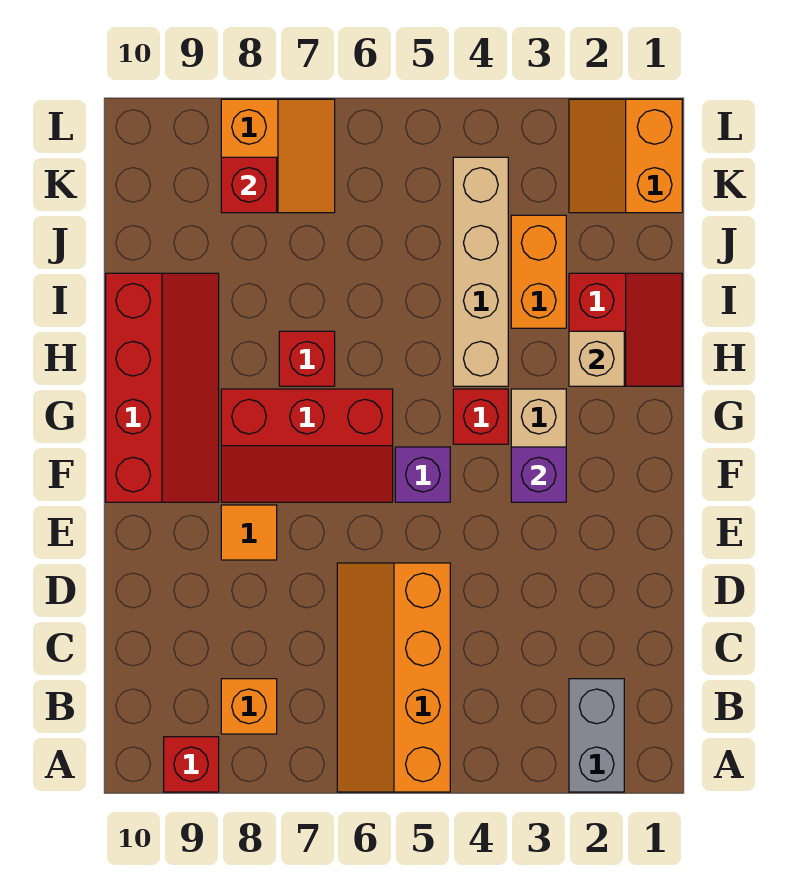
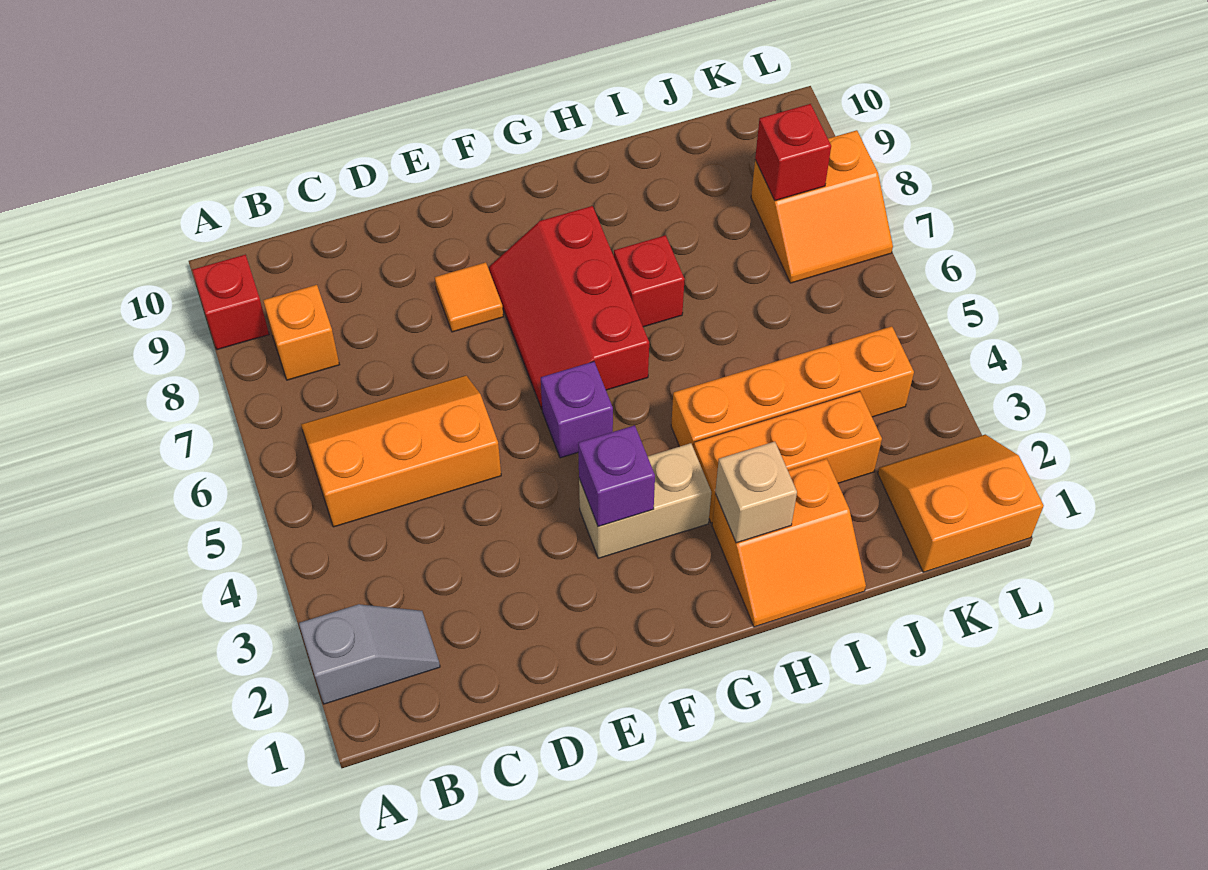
grey 1x2 brick [569,679,624,792] -> grey 1x2 slope [299,604,440,704]
orange 2x4 slope [337,563,450,792] -> orange 2x3 slope [301,376,501,527]
red 2x4 slope [106,273,219,502] -> none
red 1x1 brick [453,389,508,444] -> none
red 2x2 slope [569,273,682,386] -> orange 2x2 slope [712,459,866,627]
tan 1x4 brick [453,157,508,386] -> orange 1x4 brick [671,326,914,448]
orange 1x2 brick [511,215,566,328] -> orange 1x3 brick [694,391,882,523]

